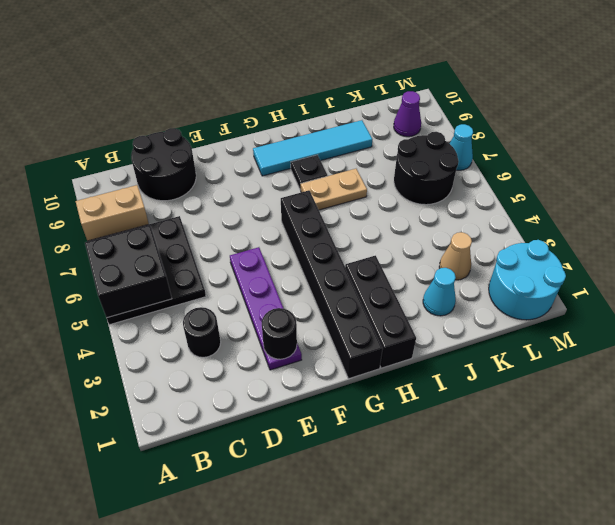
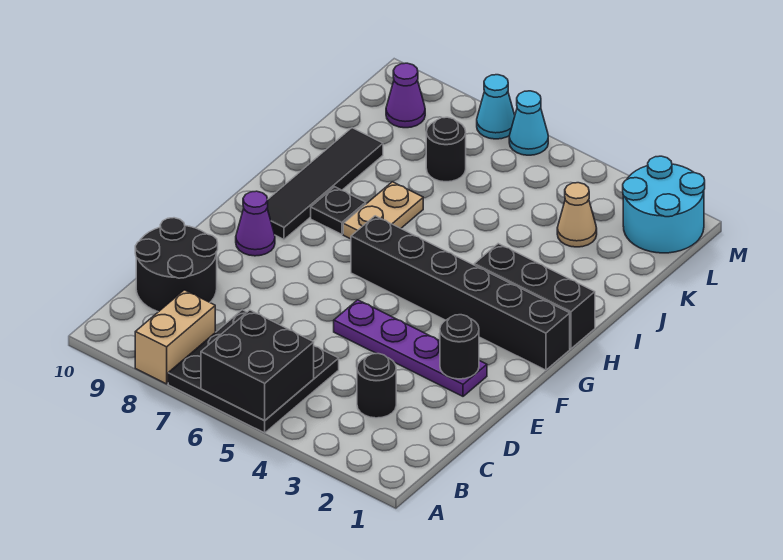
none -> purple 1x1 cone [236,191,275,256]
cyan 1x4 tile [253,120,372,176] -> black 1x4 tile [267,128,383,239]
cyan 1x1 cone [423,268,456,316] -> cyan 1x1 cone moved to [509,91,548,155]
black 2x2 round brick [394,132,459,205] -> black 1x1 round brick [426,117,466,182]

